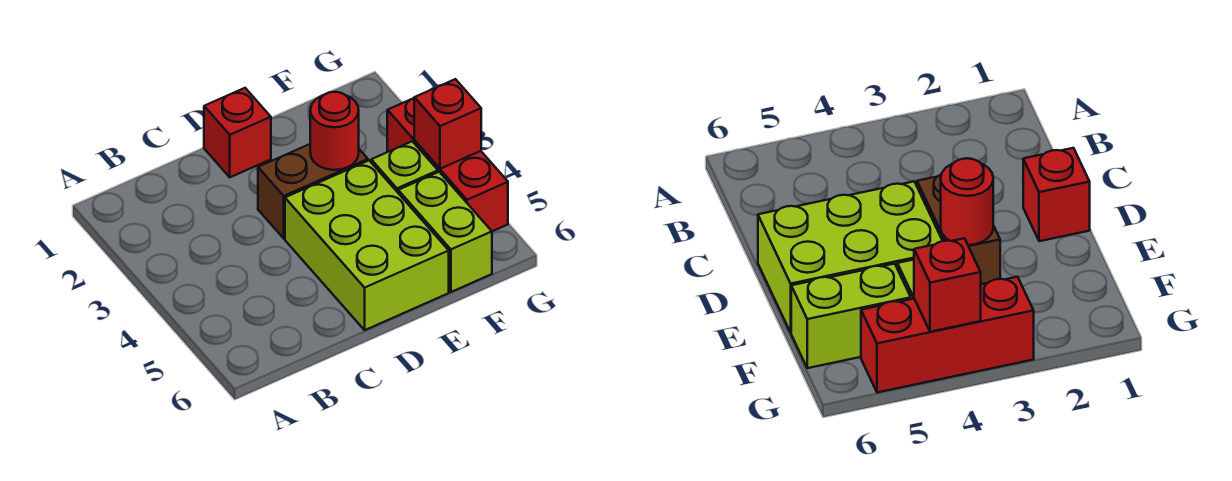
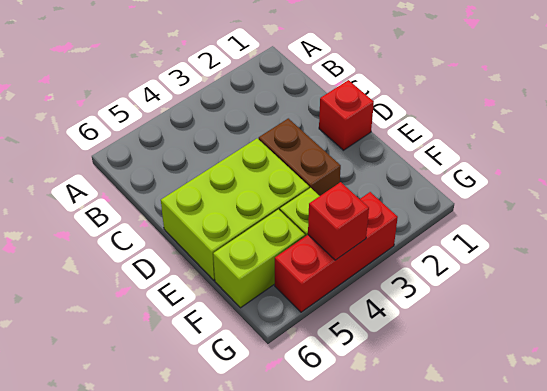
red 1x1 round brick [310,92,359,170] -> none

